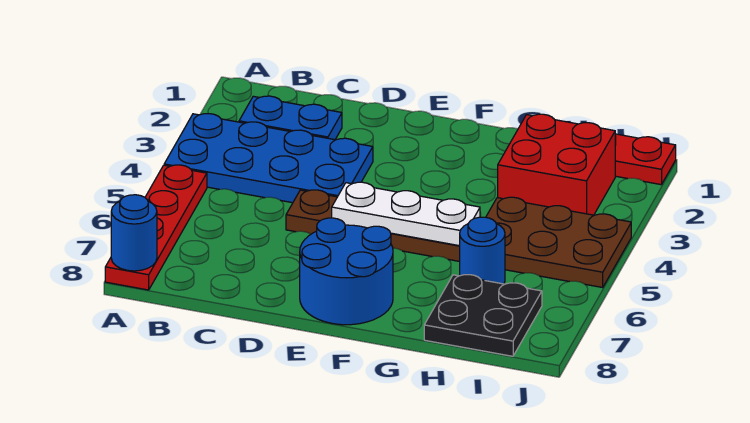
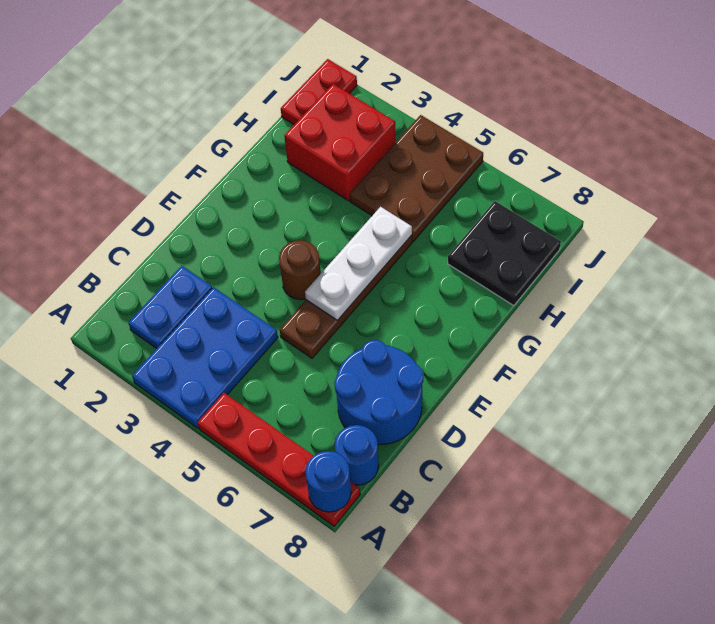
blue 2x4 plate [164,114,373,203] -> blue 2x3 plate [132,287,278,428]
none -> brown 1x1 round brick [279,240,321,300]
blue 2x2 round brick [300,218,393,325] -> blue 2x2 round brick moved to [334,340,423,445]
blue 1x1 round brick [460,217,505,284] -> blue 1x1 round brick moved to [335,425,379,485]

